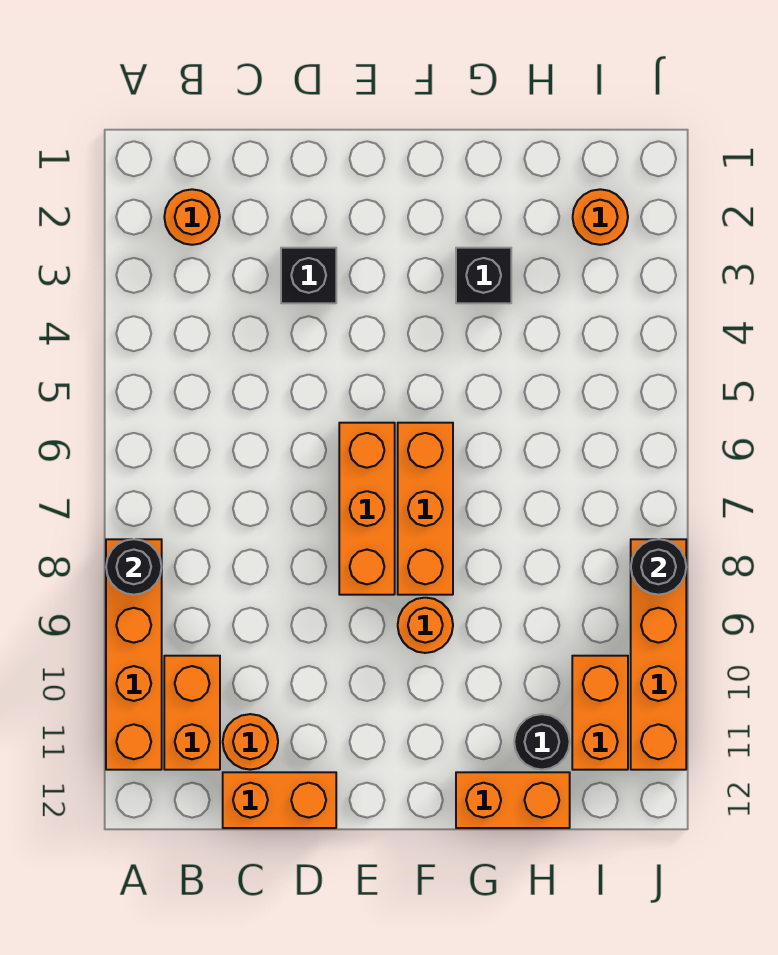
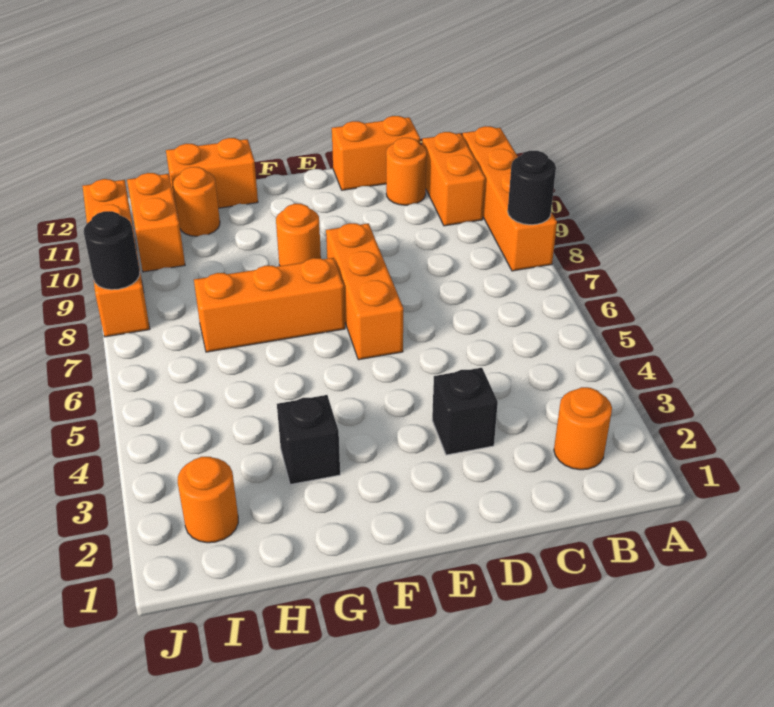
orange 1x3 brick [398,423,453,595] -> orange 1x3 brick turned to [194,258,345,352]
black 1x1 round brick [514,714,570,770] -> orange 1x1 round brick [173,167,220,236]

